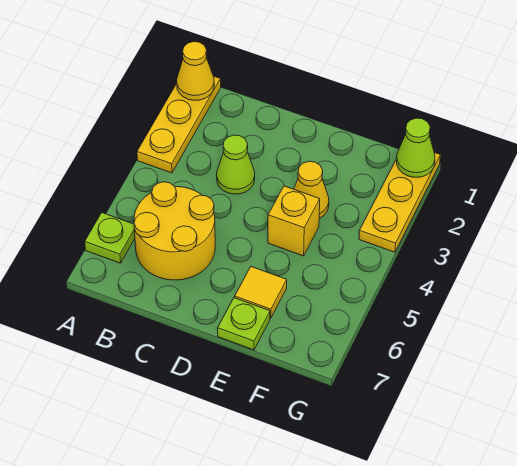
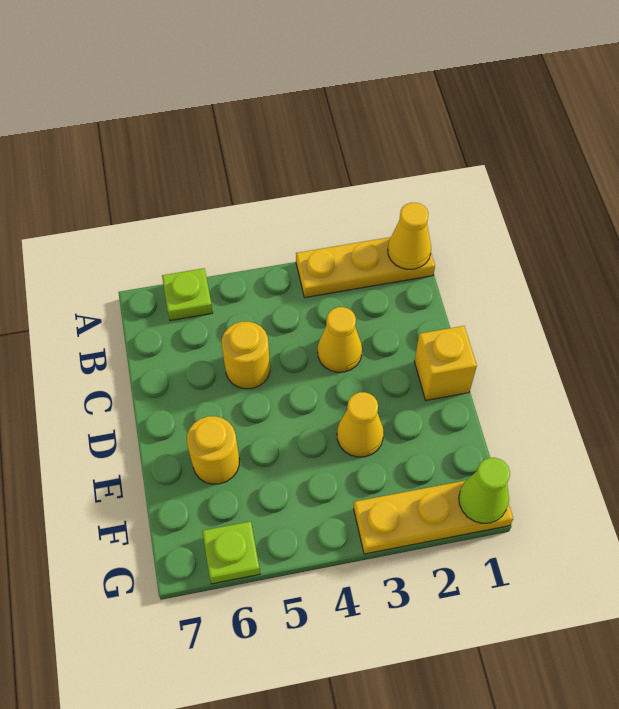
yellow 2x2 round brick [134,182,215,280] -> yellow 1x1 round brick [222,322,270,389]
lime 1x1 cone [217,135,255,194] -> yellow 1x1 cone [318,307,362,372]
yellow 1x1 brick [268,186,320,256] -> yellow 1x1 brick moved to [414,326,477,400]
yellow 1x1 tile [235,267,287,318] -> yellow 1x1 round brick [187,416,239,484]
lime 1x1 plate [218,298,270,350] -> lime 1x1 plate moved to [202,521,260,584]

